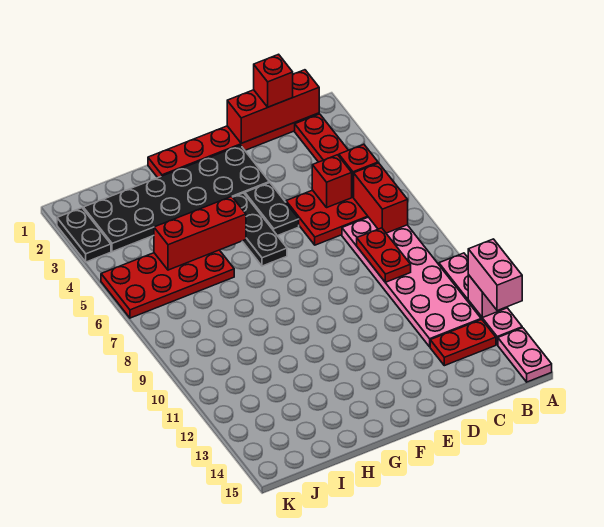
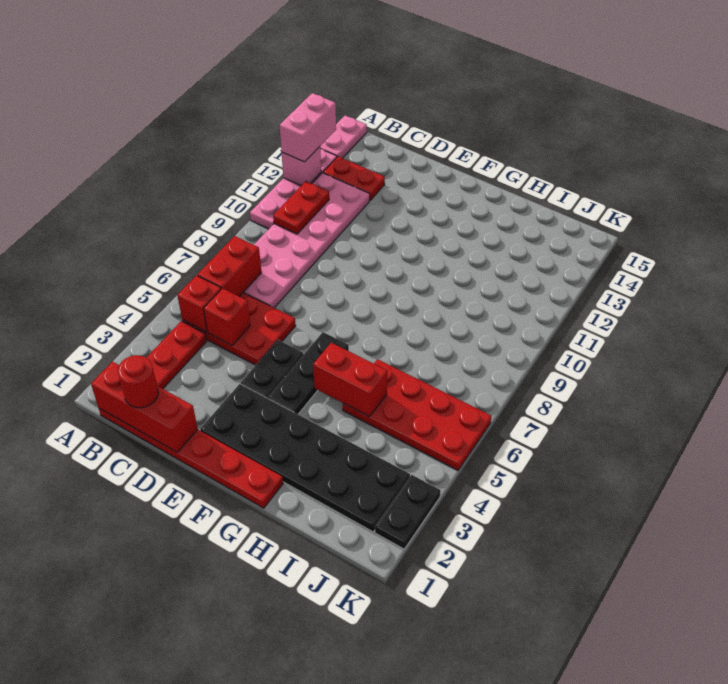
red 1x1 brick [254,54,293,107] -> red 1x1 round brick [118,355,158,408]
red 1x2 plate [357,228,411,282] -> red 1x2 plate moved to [273,181,329,234]
red 1x3 brick [154,197,246,270] -> red 1x2 brick [313,343,387,417]

